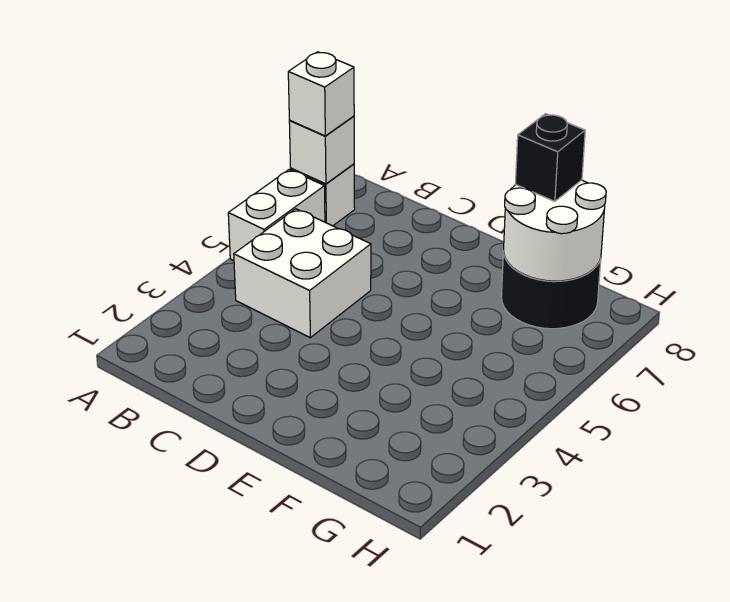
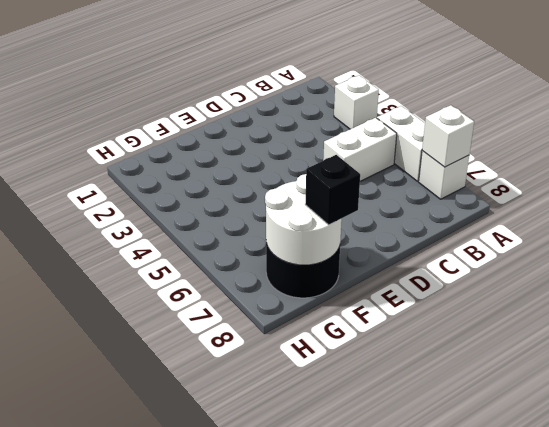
white 1x1 brick [288,52,354,136] -> white 1x1 brick moved to [334,75,379,129]
white 2x2 brick [234,209,371,338] -> white 1x2 brick [323,118,397,181]

